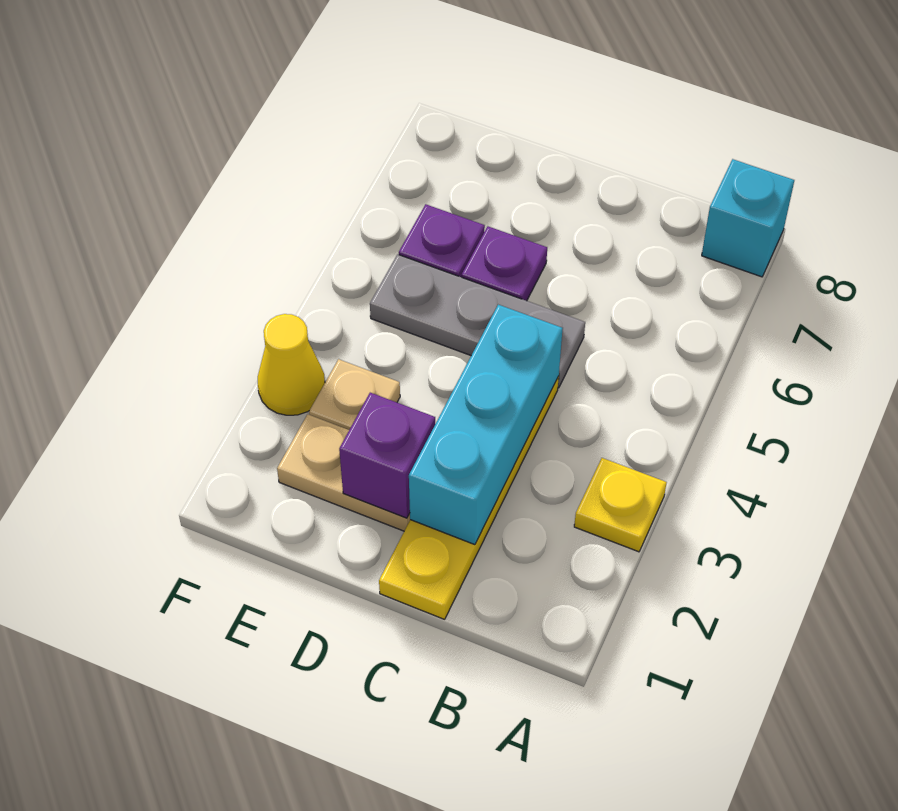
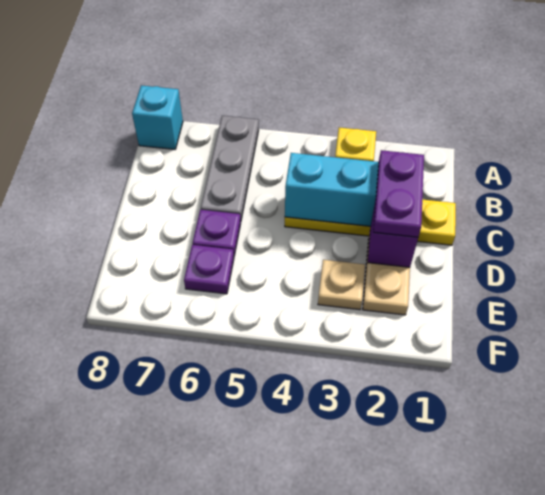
none -> purple 1x2 plate [373,150,424,237]
grey 1x3 plate [370,254,585,388] -> grey 1x3 plate moved to [201,116,259,220]
yellow 1x1 cone [258,314,325,415] -> none

